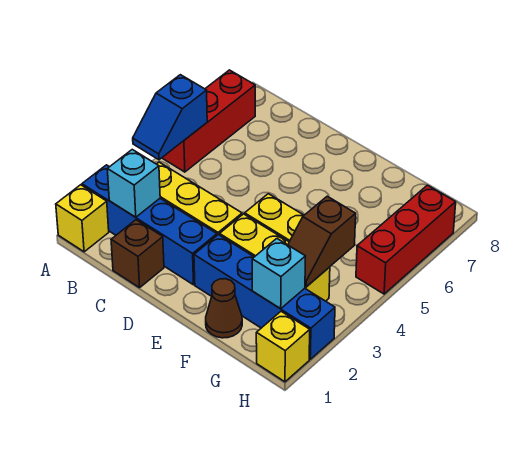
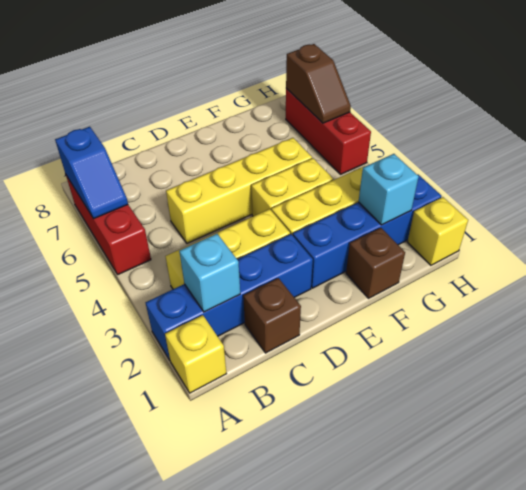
blue 1x2 slope [133,75,207,160] -> blue 1x2 slope moved to [55,127,128,219]
none -> yellow 1x4 brick [166,138,312,243]
brown 1x1 cone [206,279,242,338] -> brown 1x1 brick [346,228,405,298]
brown 1x2 slope [288,196,356,287] -> brown 1x2 slope moved to [286,44,351,123]

